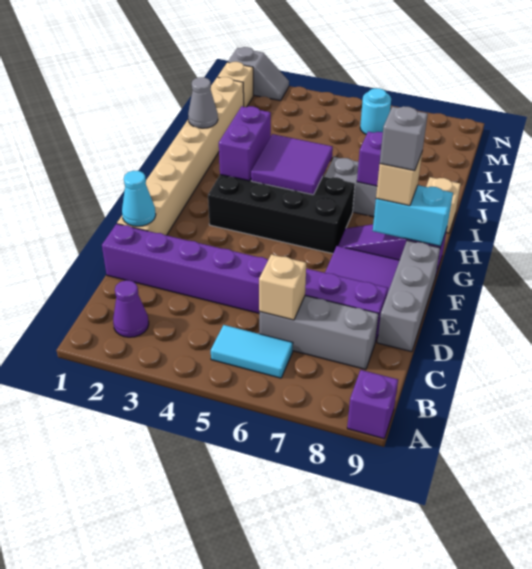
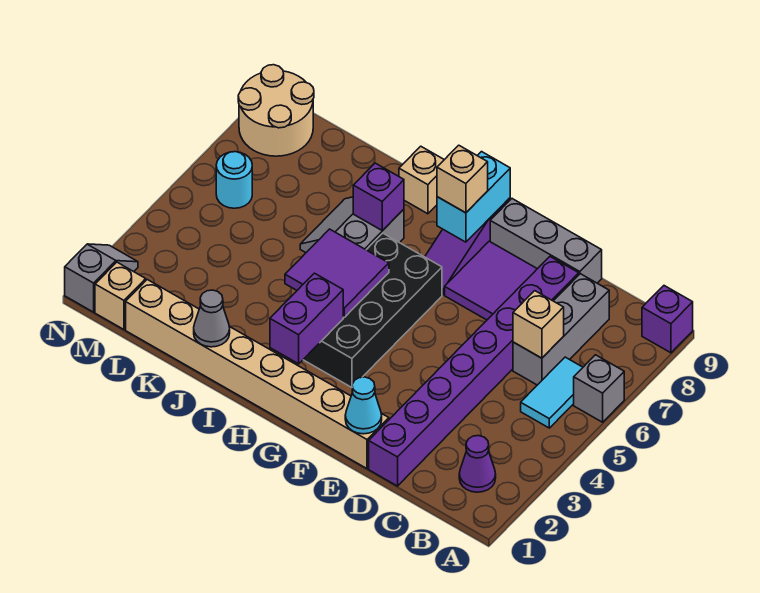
grey 1x1 brick [380,106,428,171] -> grey 1x1 brick moved to [574,355,624,422]
purple 1x2 brick [219,106,271,181] -> purple 1x2 brick turned to [270,273,343,364]
none -> tan 2x2 round brick [238,65,314,156]

